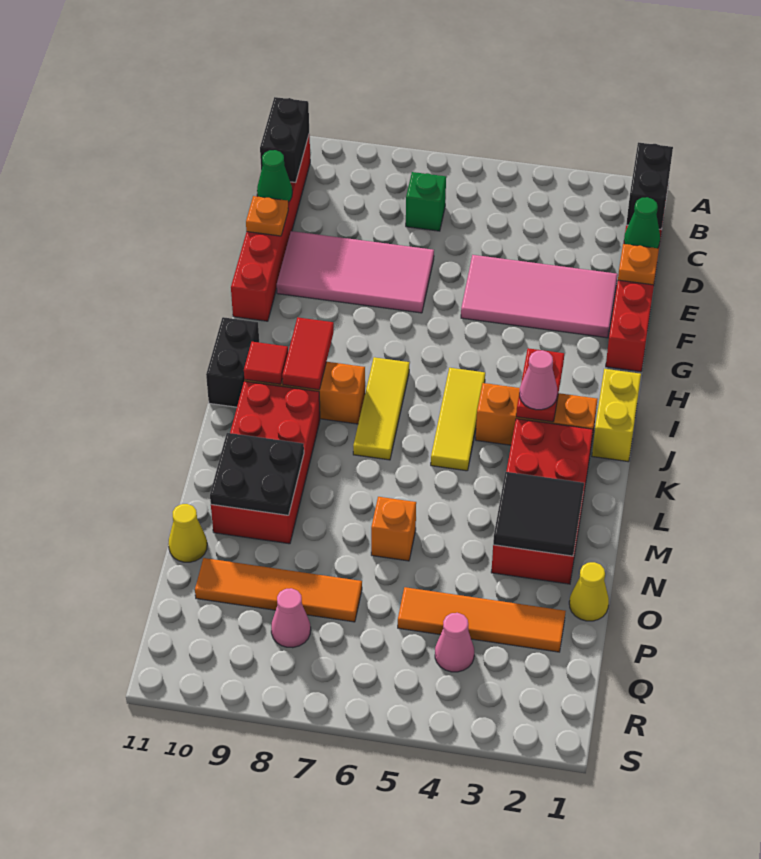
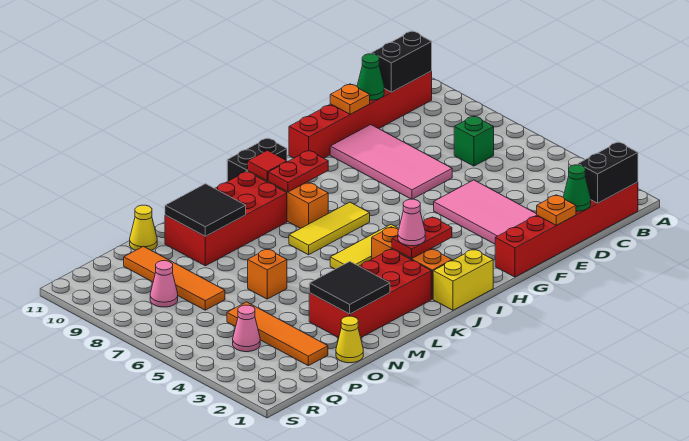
red 1x2 tile [282,317,334,390] -> red 1x2 plate [268,150,328,192]
black 2x2 plate [210,433,304,515] -> black 2x2 tile [165,184,246,236]

